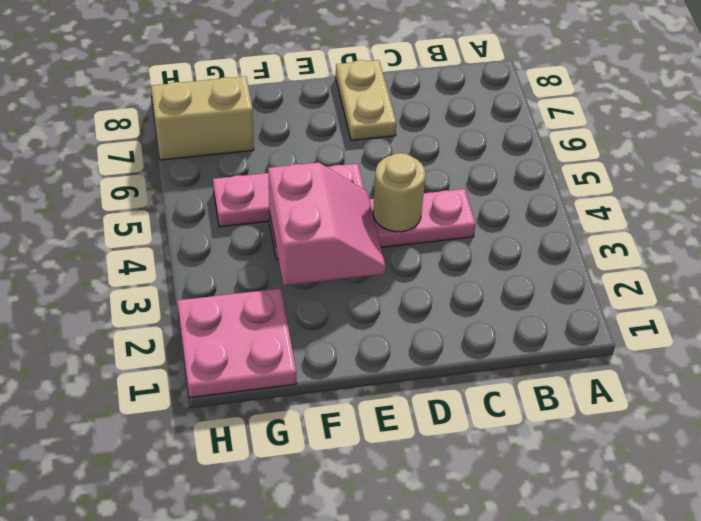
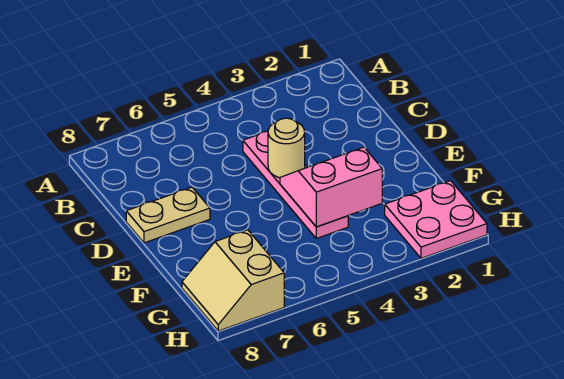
pink 1x3 plate [213,164,364,227] -> none

